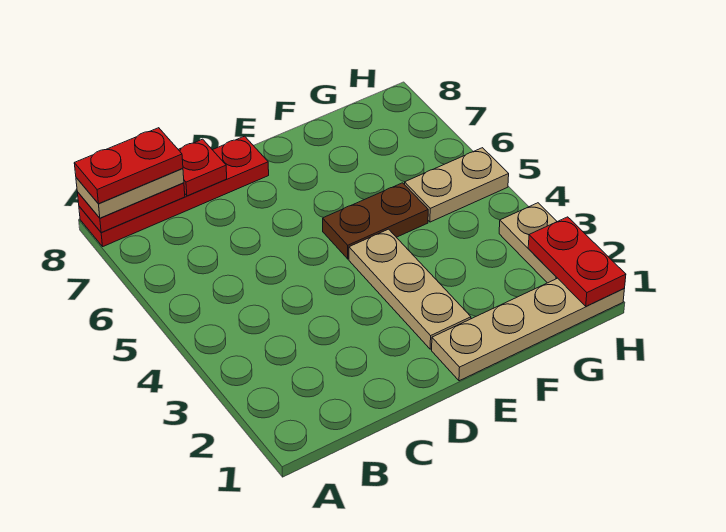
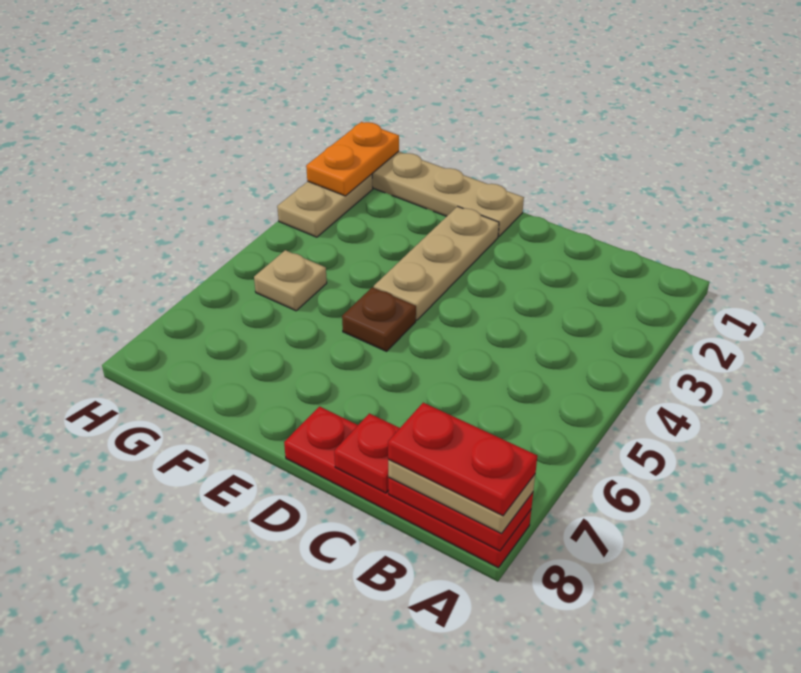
brown 1x2 plate [323,183,428,259] -> brown 1x1 plate [342,287,416,351]
tan 1x2 plate [405,148,509,222] -> tan 1x1 plate [254,250,327,311]
red 1x2 plate [528,217,626,306] -> orange 1x2 plate [306,122,399,196]

